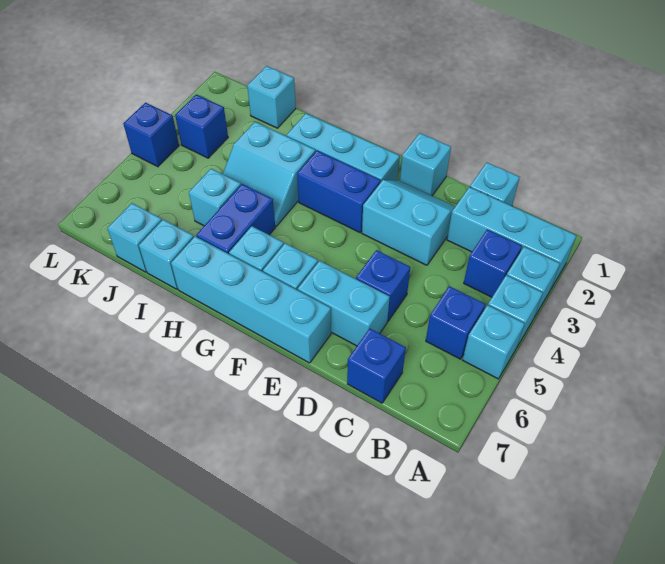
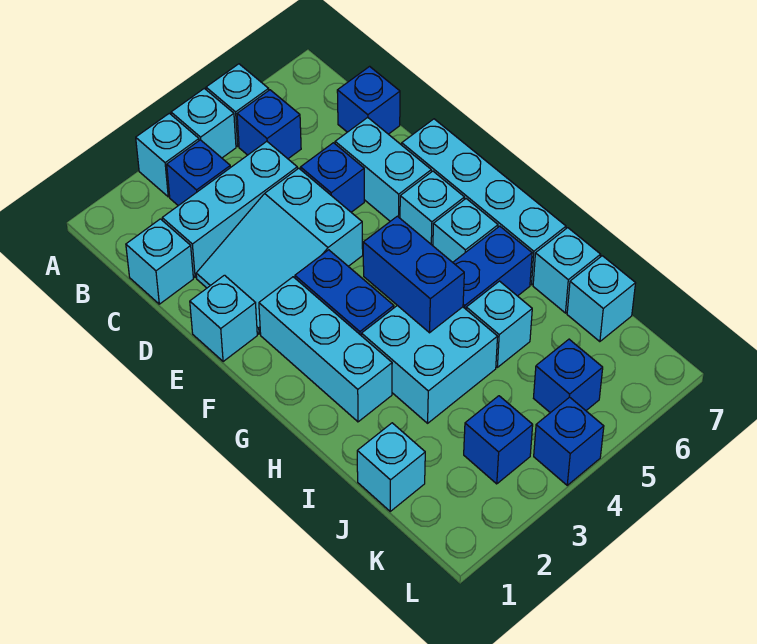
cyan 1x3 brick [447,187,576,288] -> cyan 1x3 brick turned to [162,141,297,278]
cyan 2x2 slope [362,180,455,265] -> cyan 2x3 slope [196,168,363,334]
none -> blue 1x2 brick [363,216,464,333]
cyan 2x2 slope [223,122,315,226] -> cyan 2x2 brick [362,305,498,423]
none -> blue 1x1 brick [534,339,603,413]

